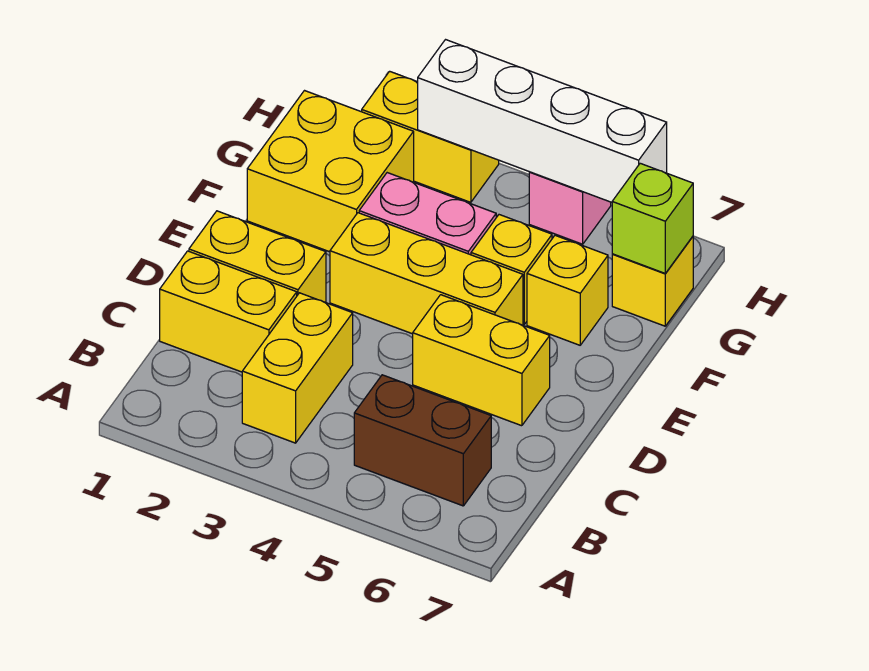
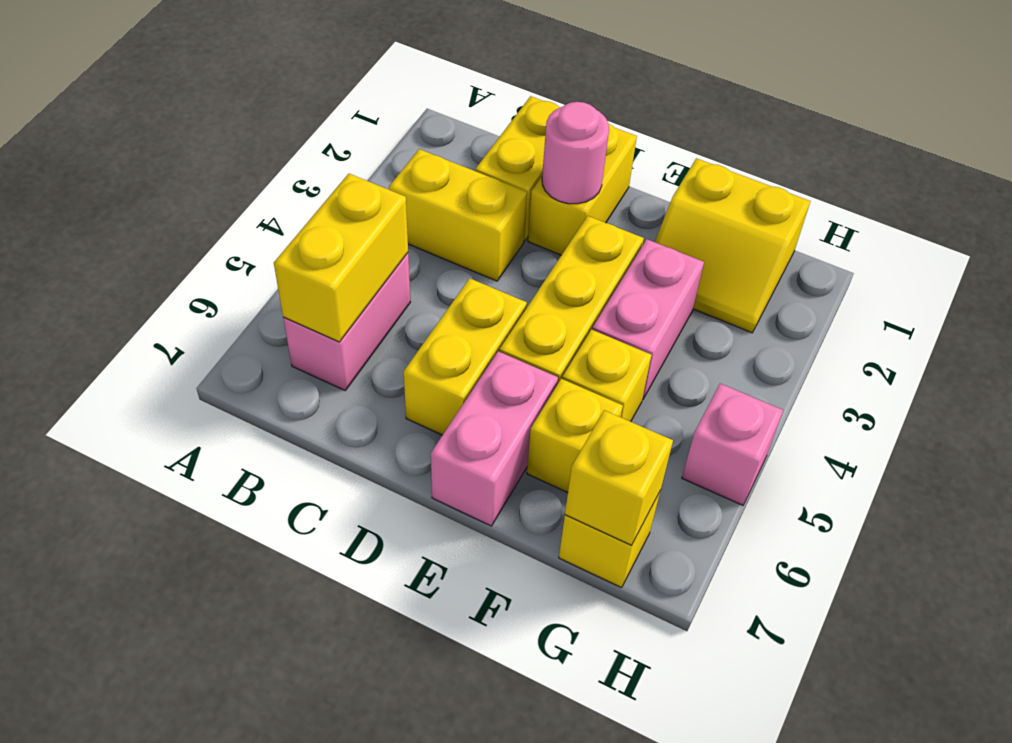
brown 1x2 brick [354,375,491,506] -> pink 1x2 brick [283,253,410,390]
none -> pink 1x1 round brick [542,102,609,204]
none -> pink 1x2 brick [431,351,558,526]
yellow 2x2 brick [247,91,414,252] -> yellow 2x2 slope [655,158,810,333]
lime 1x1 brick [612,163,693,273] -> yellow 1x1 brick [565,410,673,545]
yellow 1x2 brick [362,71,499,202] -> yellow 1x2 brick moved to [274,174,408,342]
white 1x4 brick [418,40,667,202] -> none

